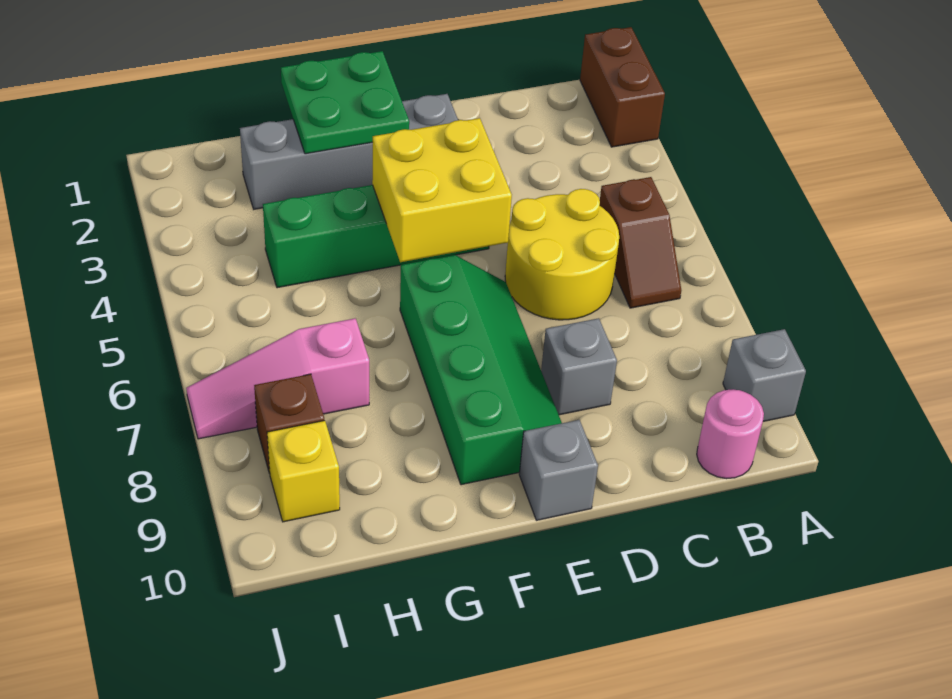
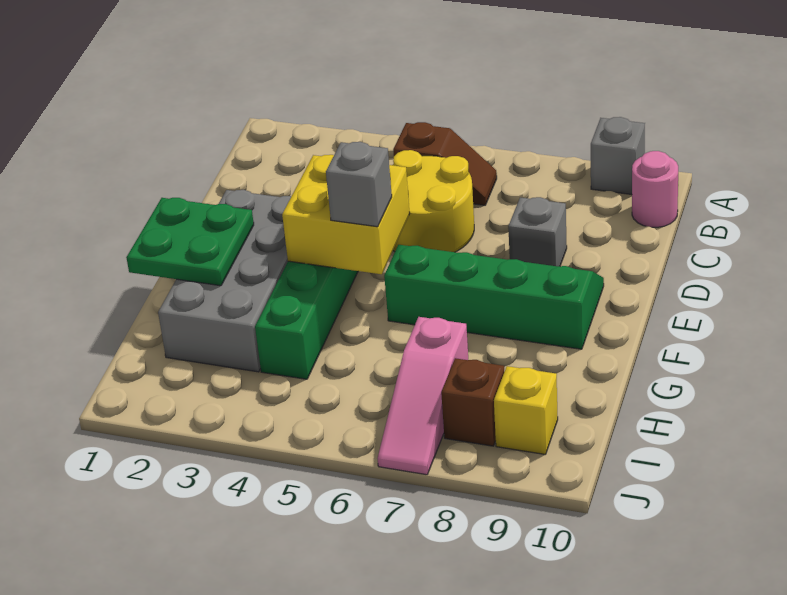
brown 1x2 brick [580,27,665,147] -> none
grey 1x4 brick [240,94,458,209] -> grey 2x4 brick [158,190,291,372]
grey 1x1 brick [519,420,598,520] -> grey 1x1 brick moved to [326,142,392,227]

